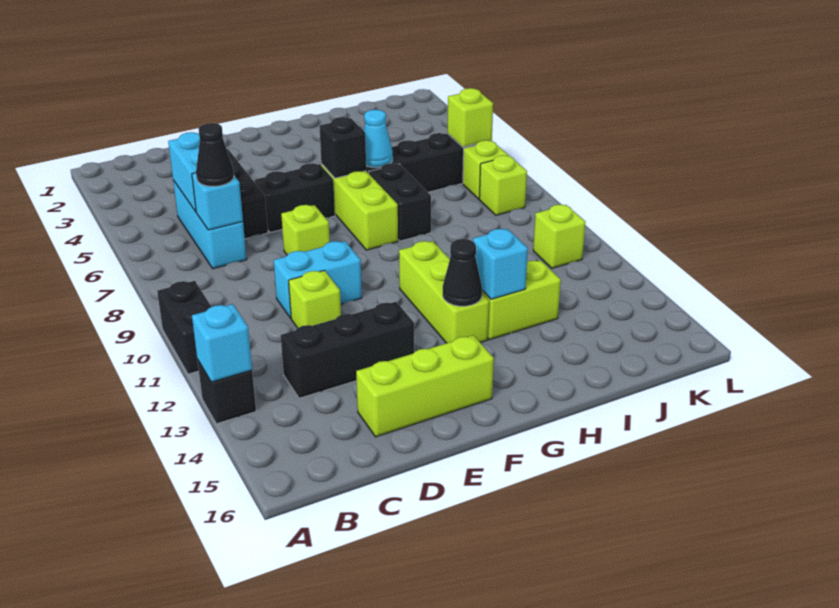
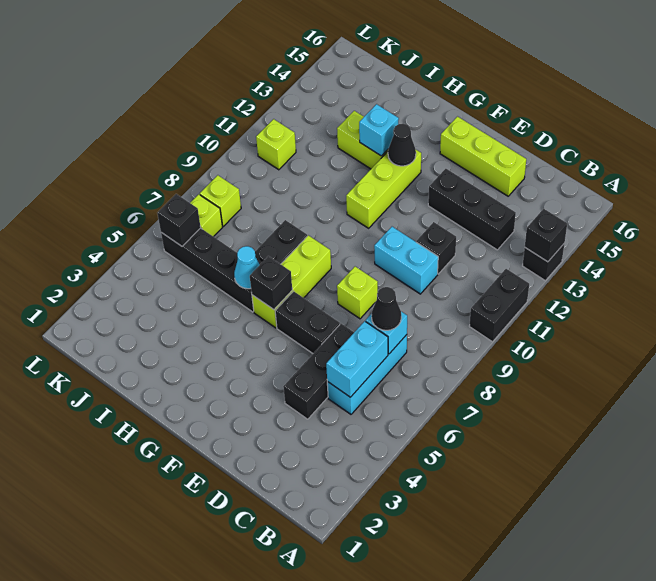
cyan 1x1 brick [192,304,252,382] -> black 1x1 brick [525,209,567,262]
lime 1x1 brick [289,270,341,328] -> black 1x1 brick [416,222,456,274]
lime 1x1 brick [447,88,493,147] -> black 1x1 brick [157,194,201,246]

